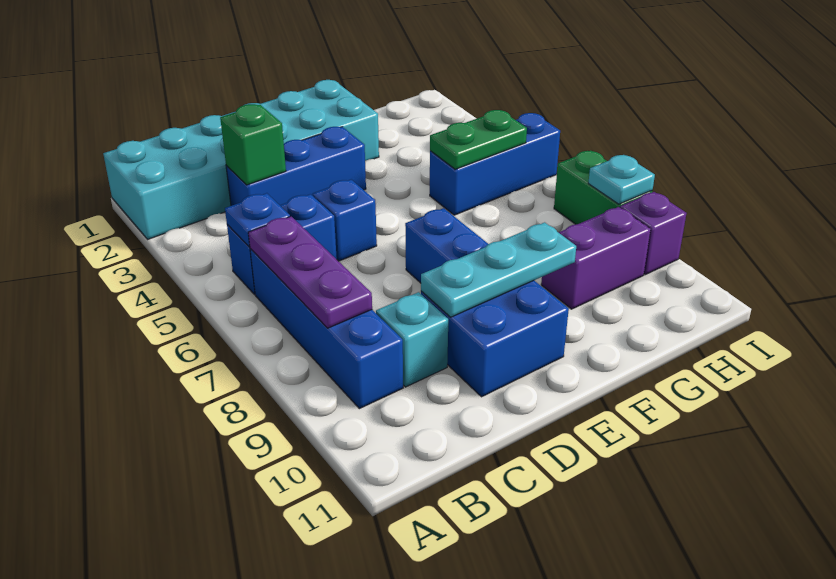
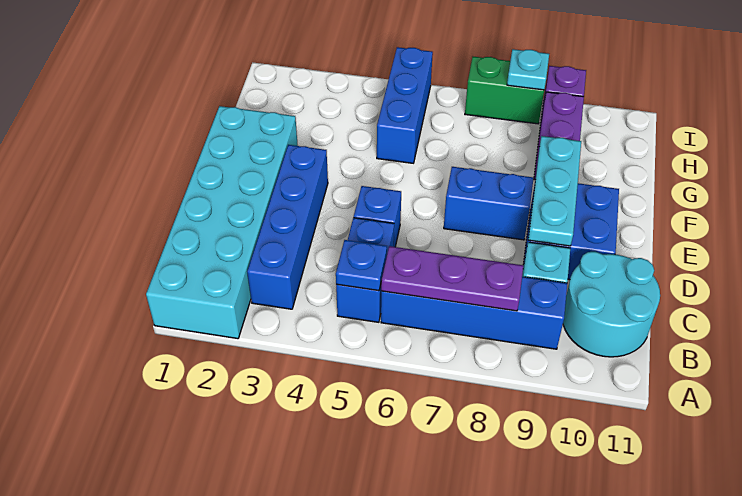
none -> cyan 2x2 round brick [563,252,660,357]
blue 1x3 brick [226,127,366,206] -> blue 1x4 brick [247,145,328,309]
green 1x1 brick [220,104,286,185] -> none
green 1x2 plate [430,110,527,169] -> none

